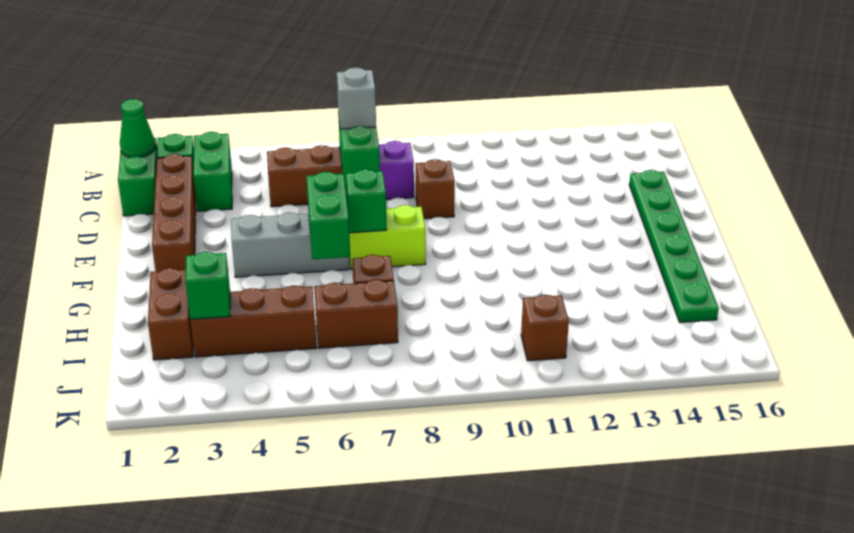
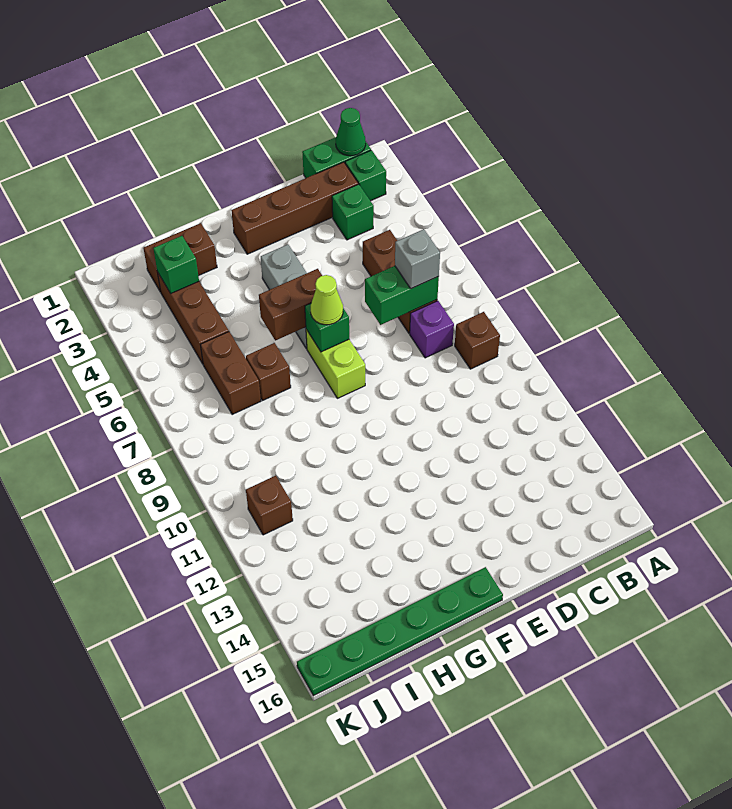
green 1x2 brick [193,132,232,211] -> green 1x1 brick [332,184,374,240]
brown 1x1 brick [416,159,455,219] -> brown 1x1 brick moved to [455,312,500,369]
green 1x6 plate [629,170,719,323] -> green 1x6 plate moved to [297,567,503,696]
green 1x2 brick [306,172,350,259] -> brown 1x2 brick [259,269,322,340]
none -> lime 1x1 cone [311,275,343,325]

